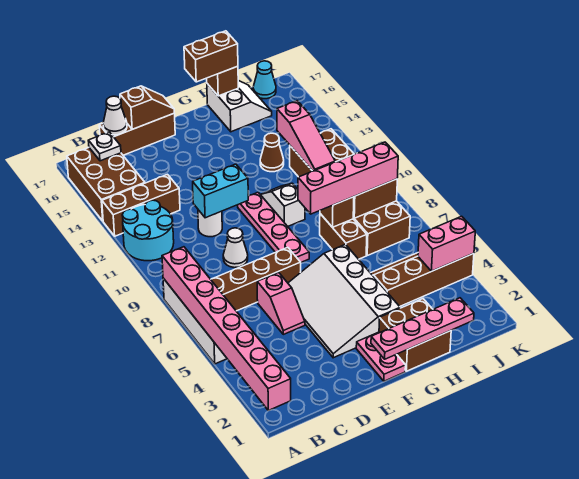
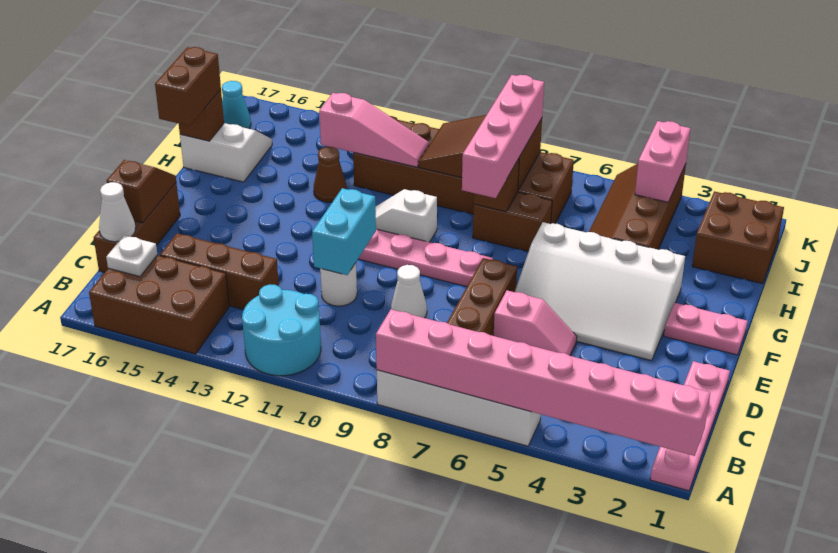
brown 1x3 brick [102,174,180,236] -> brown 1x3 brick turned to [160,233,279,309]
pink 1x4 plate [371,298,474,359] -> pink 1x4 plate moved to [650,361,730,491]
brown 2x2 brick [379,299,451,371] -> brown 2x2 brick moved to [692,191,784,284]

